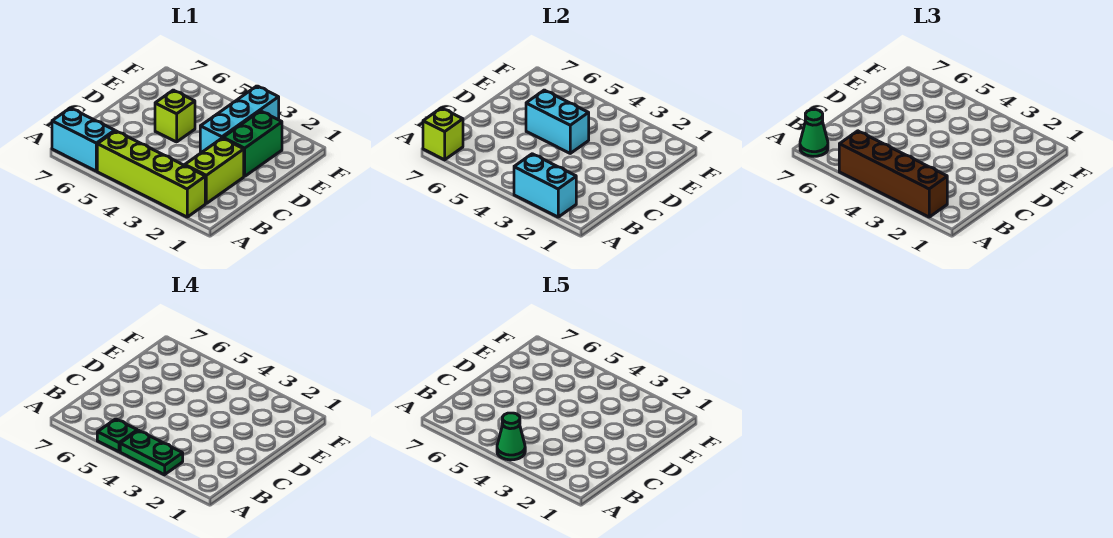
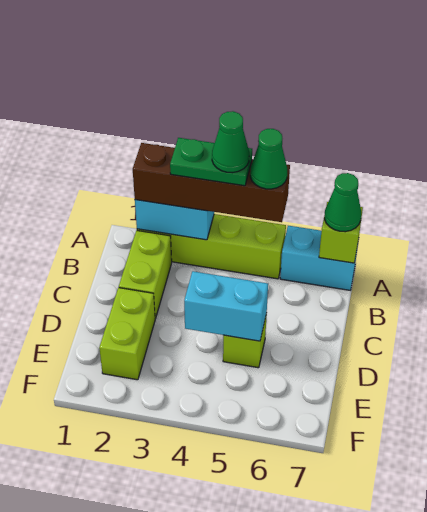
green 1x1 plate [97,419,137,452] -> green 1x1 cone [250,129,287,189]
green 1x2 brick [223,111,282,176] -> lime 1x2 brick [99,288,155,380]
cyan 1x3 brick [200,86,279,153] -> none

